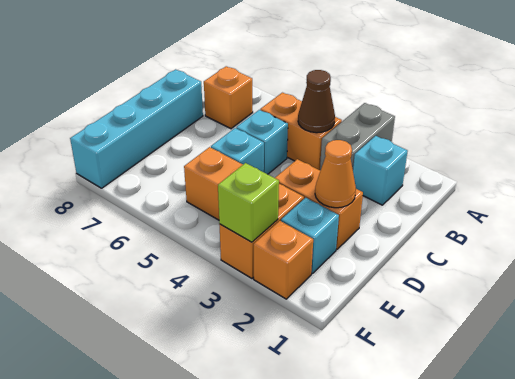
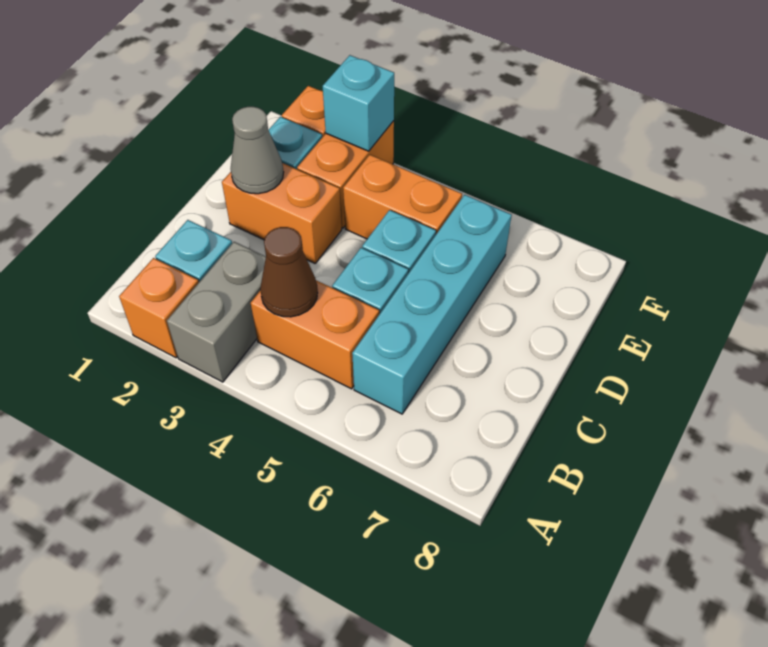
orange 1x1 brick [204,66,253,129] -> orange 1x1 brick moved to [119,258,199,358]
cyan 1x4 brick [70,69,203,188] -> cyan 1x4 brick moved to [352,195,512,414]
orange 1x1 cone [315,140,356,208] -> grey 1x1 cone [231,107,284,194]
lime 1x1 brick [218,163,279,242] -> cyan 1x1 brick [323,55,394,151]

